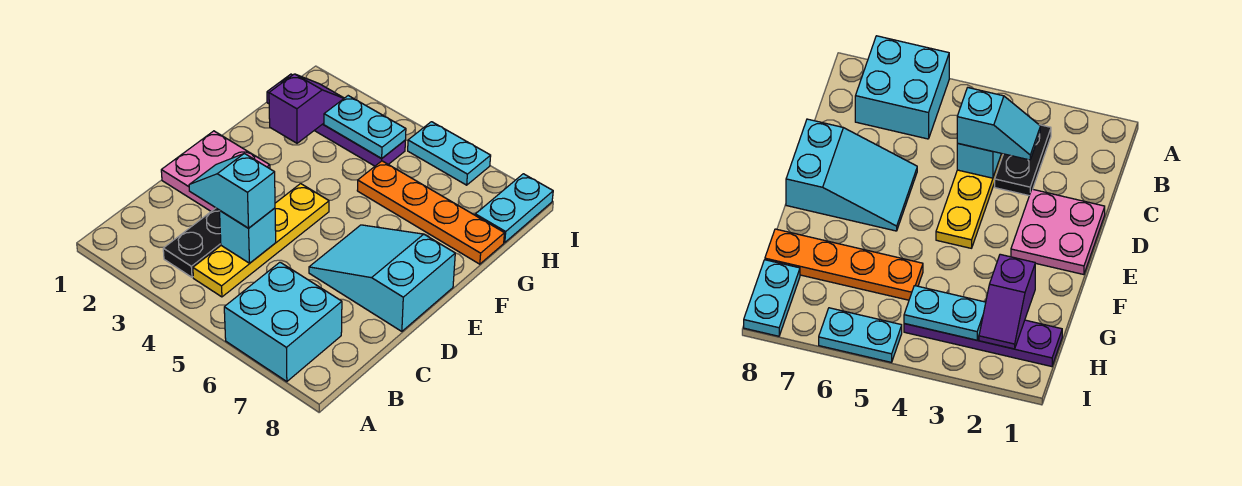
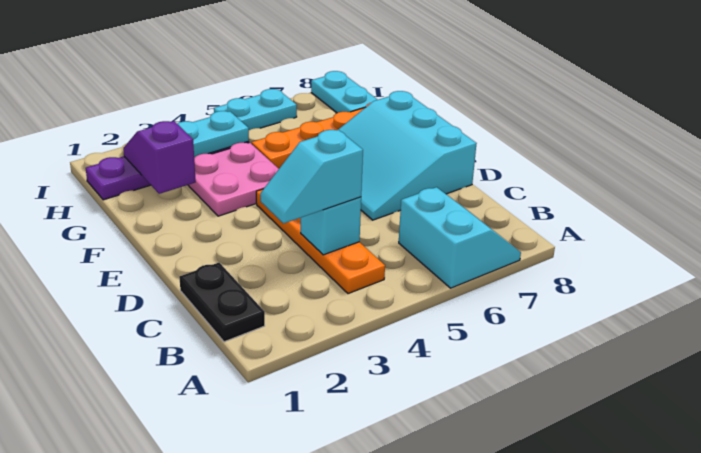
cyan 2x2 brick [224,262,342,382] -> cyan 2x2 slope [399,187,521,288]
black 1x2 plate [163,208,221,277] -> black 1x2 plate moved to [179,263,265,342]
yellow 1x4 plate [193,184,329,297] -> orange 1x4 plate [256,189,385,294]
pink 2x2 plate [161,131,270,211] -> pink 2x2 plate moved to [188,143,279,216]
cyan 2x3 slope [309,225,455,331] -> cyan 3x3 slope [338,91,477,220]

